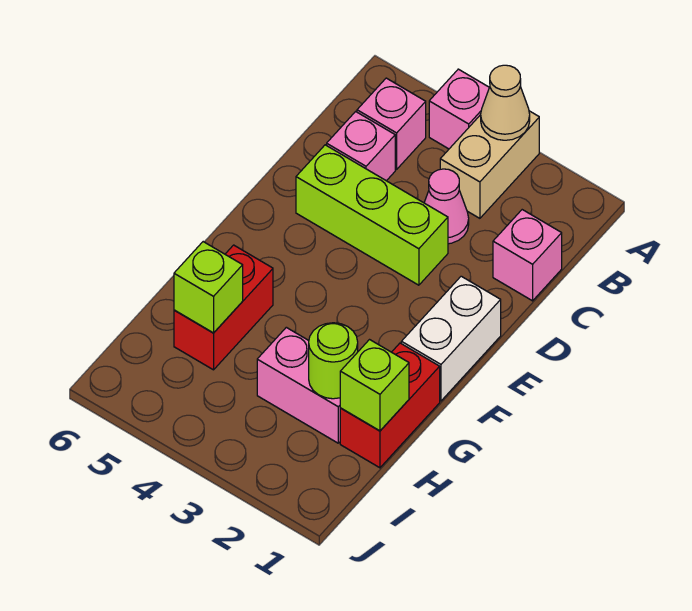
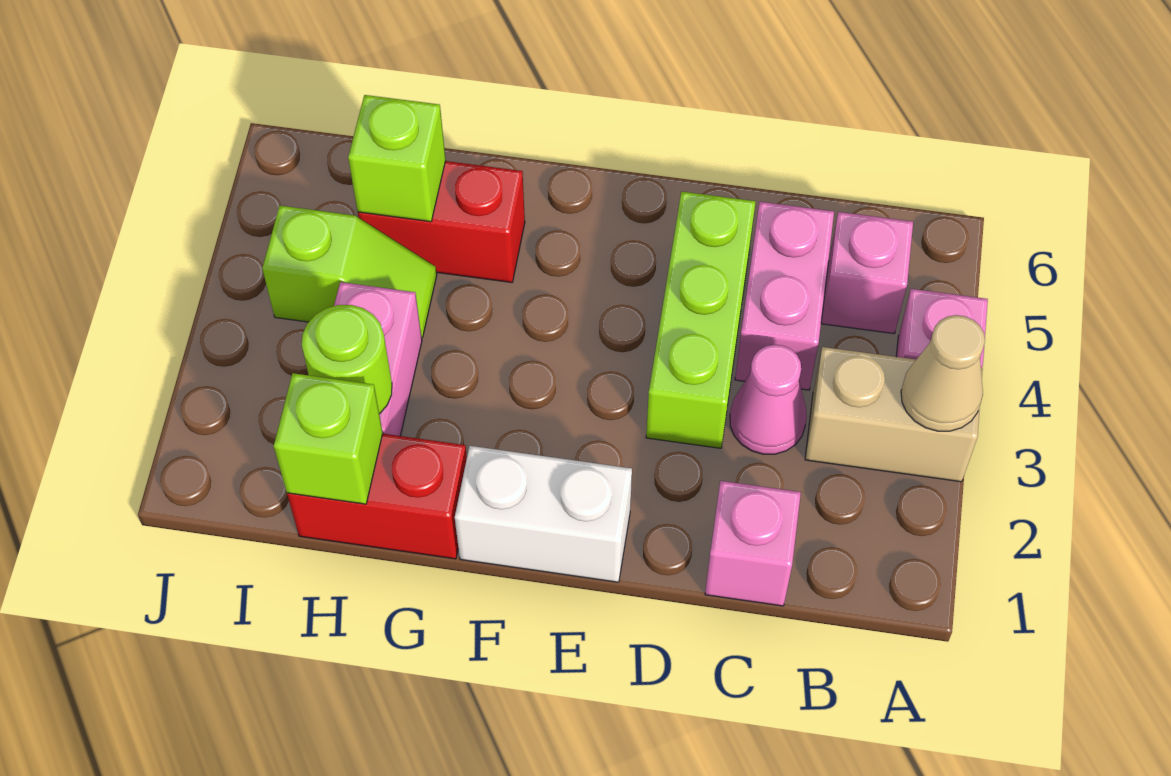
pink 1x1 brick [327,112,395,181] -> pink 1x2 brick [735,202,834,390]
none -> lime 1x2 slope [262,206,437,337]

